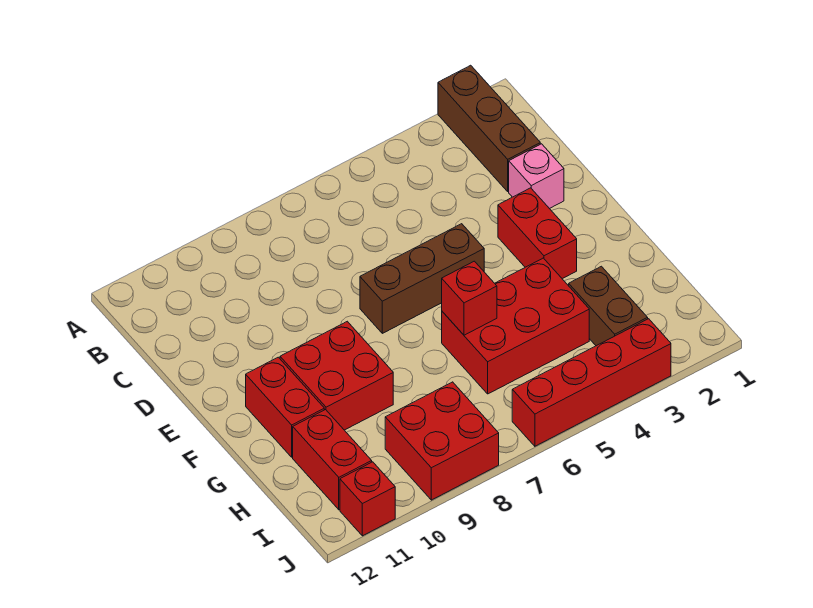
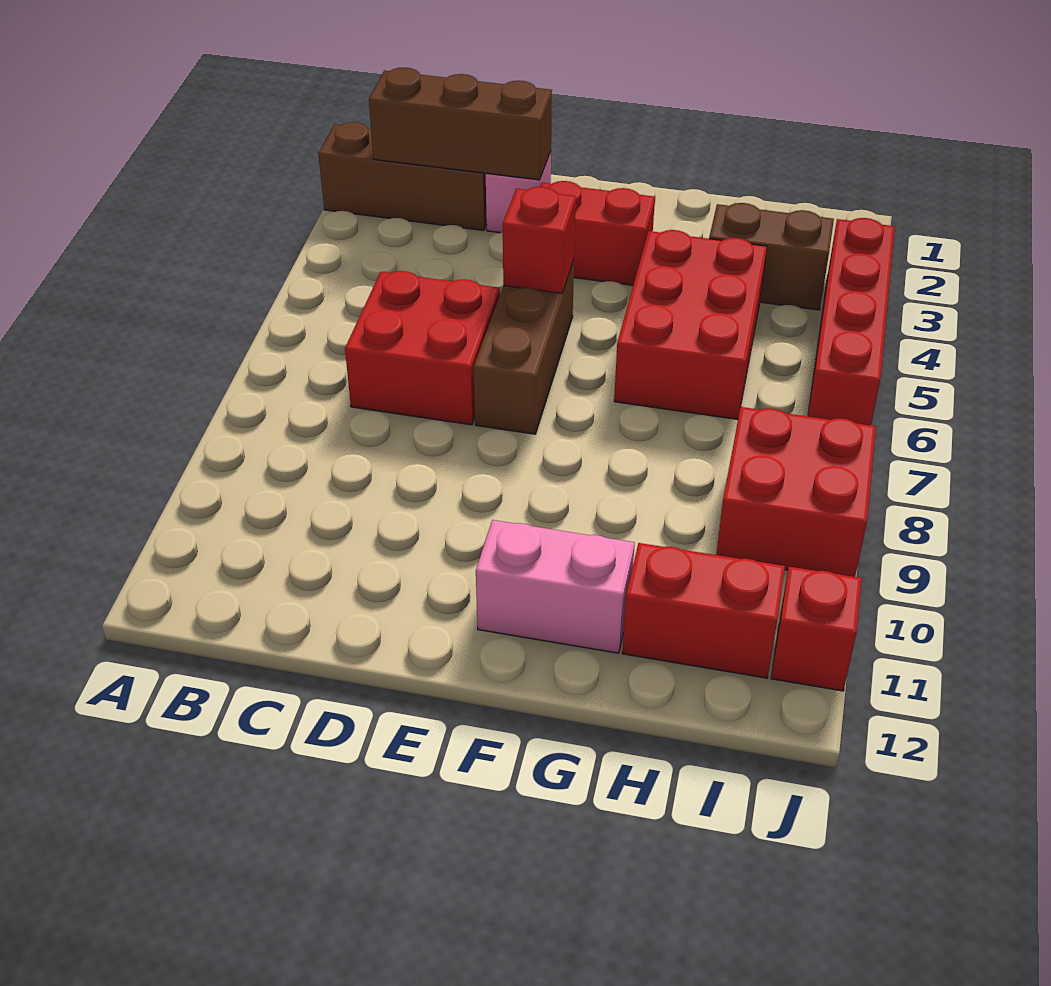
none -> brown 1x3 brick [369,67,552,180]
red 2x2 brick [280,321,393,430] -> red 2x2 brick moved to [345,271,500,425]
red 1x2 brick [246,357,324,457] -> pink 1x2 brick [476,520,635,653]
red 1x1 brick [442,261,497,335] -> red 1x1 brick moved to [503,187,576,294]

